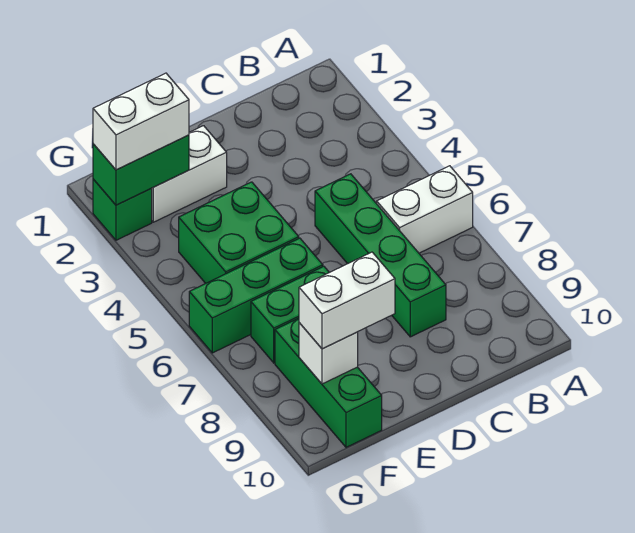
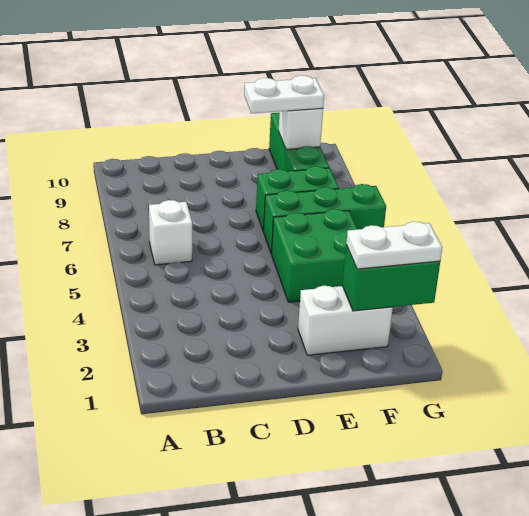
white 1x2 brick [377,166,473,253] -> white 1x1 brick [149,200,192,265]
green 1x4 brick [315,174,446,337] -> none
white 1x2 brick [299,252,395,349] -> white 1x2 plate [244,75,324,113]
white 1x2 brick [93,73,189,170] -> white 1x2 plate [346,222,442,269]
green 1x1 brick [93,179,152,240] -> none

